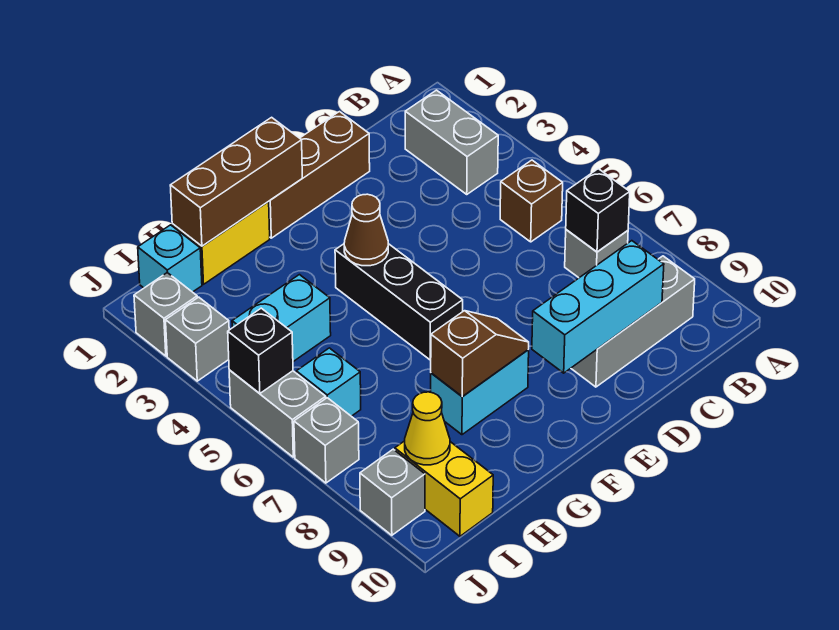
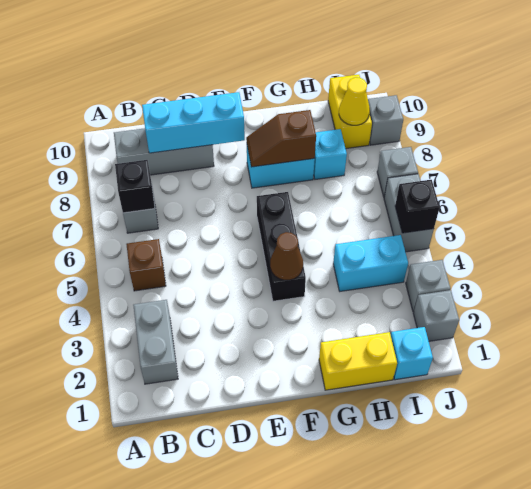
brown 1x3 brick [268,112,370,238] -> none
brown 1x3 brick [170,117,302,246] -> none
cyan 1x1 brick [296,348,361,416] -> cyan 1x1 brick moved to [314,129,347,179]

